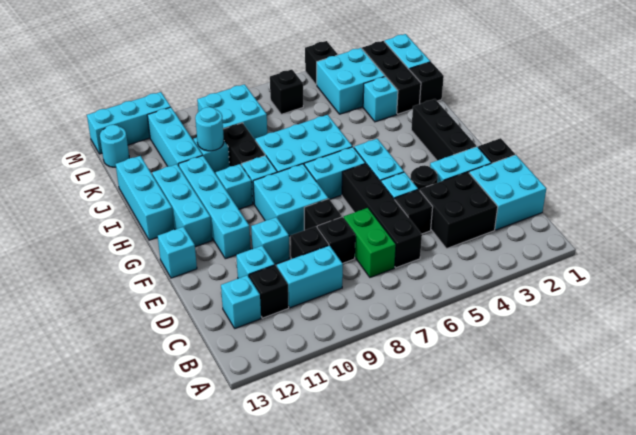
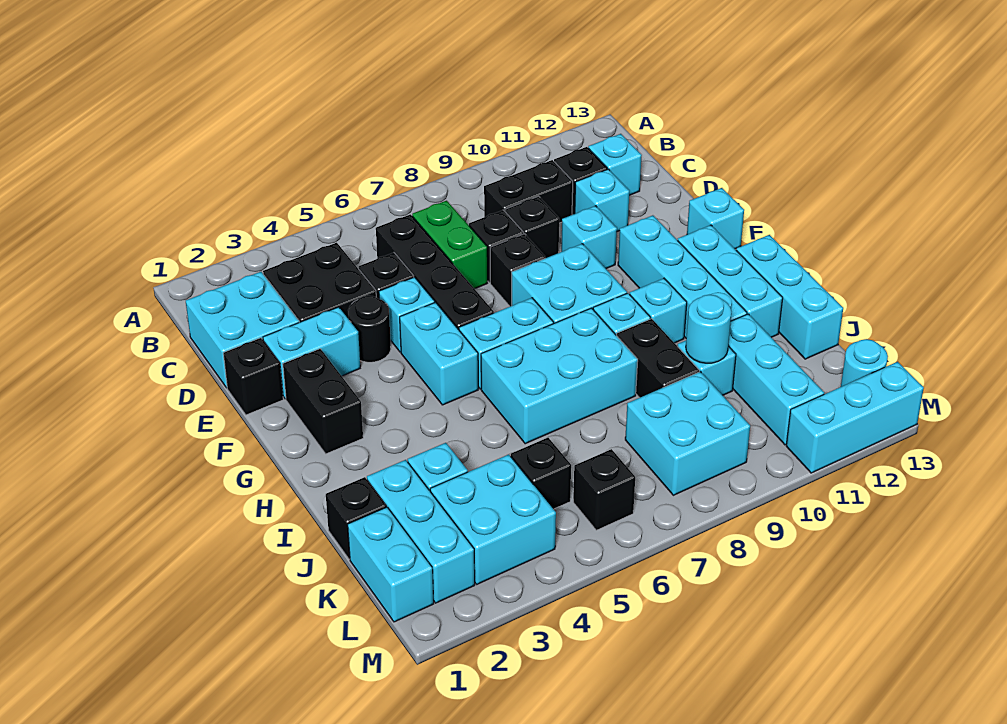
cyan 1x2 brick [277,245,343,308] -> black 1x2 brick [484,160,573,223]
black 1x3 brick [411,99,477,160] -> black 1x2 brick [283,349,363,454]
black 1x3 brick [362,41,421,114] -> cyan 1x3 brick [367,460,475,603]
black 1x1 brick [305,41,338,85] -> black 1x1 brick moved to [511,438,571,509]

